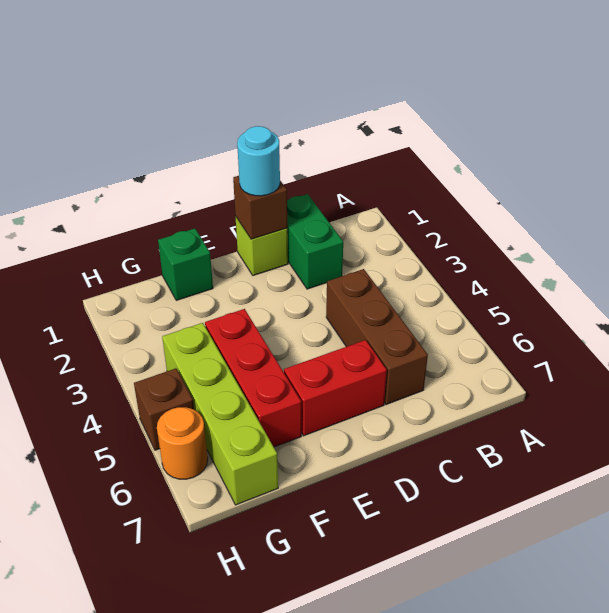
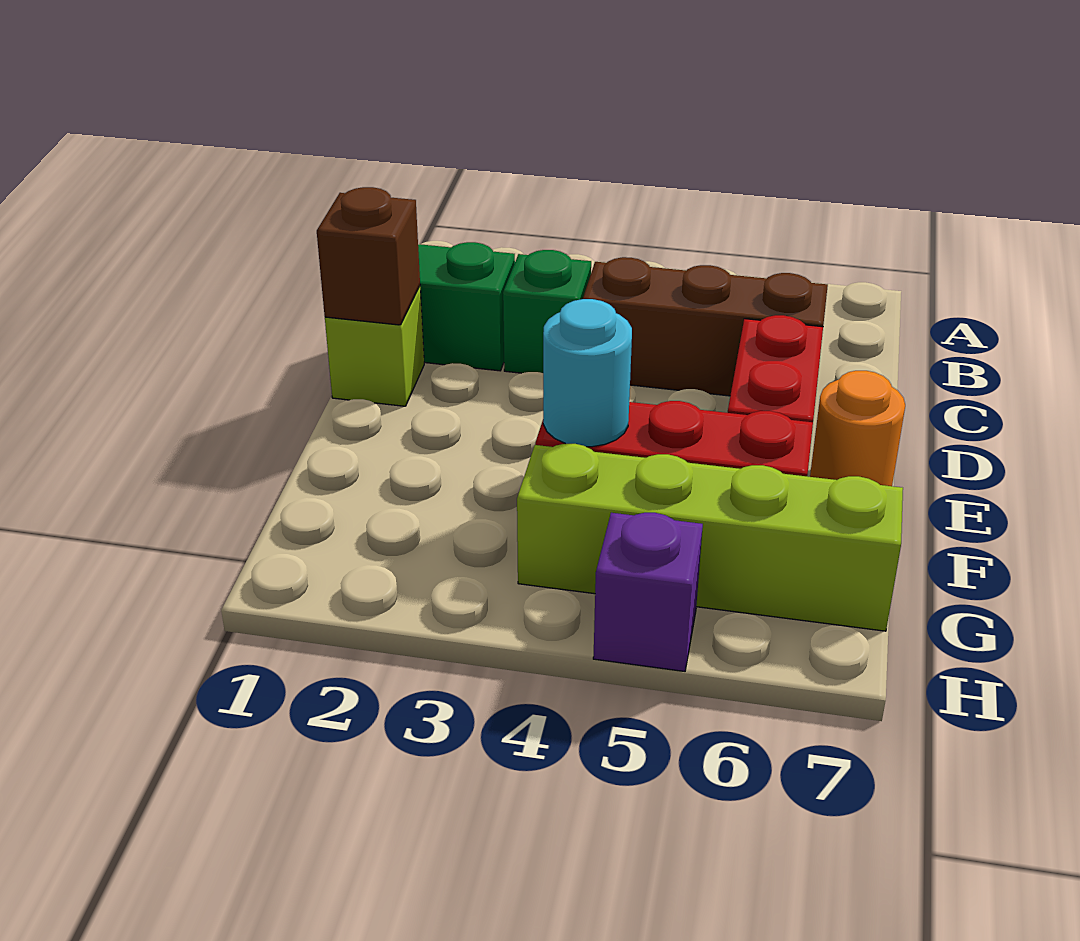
cyan 1x1 round brick [237,126,280,196] -> cyan 1x1 round brick moved to [543,299,632,447]
green 1x1 brick [158,229,213,300] -> green 1x1 brick moved to [503,250,591,373]
brown 1x1 brick [134,368,194,450] -> purple 1x1 brick [593,513,703,671]
orange 1x1 round brick [157,407,208,479] -> orange 1x1 round brick moved to [810,371,905,486]

